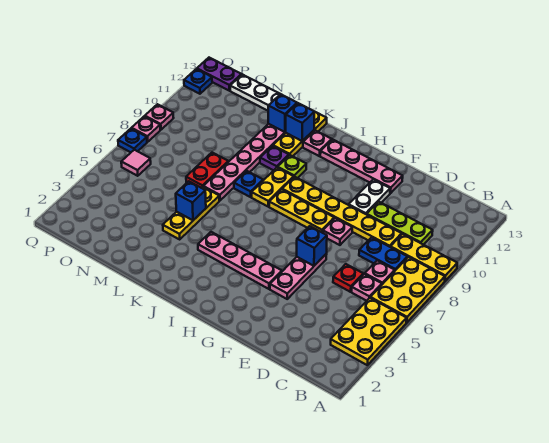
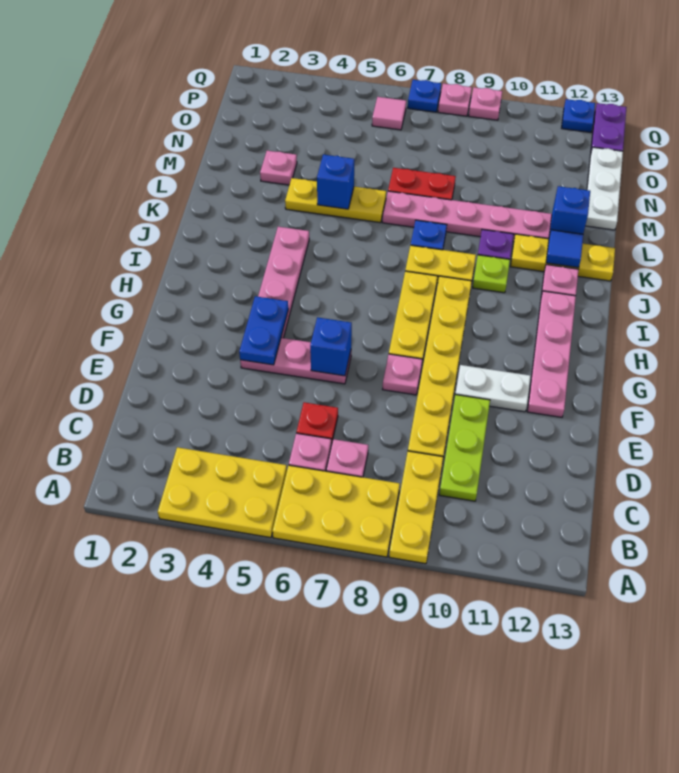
blue 1x2 plate [359,237,407,270] -> blue 1x2 plate moved to [239,296,288,365]
blue 1x1 brick [286,103,314,141] -> blue 1x1 tile [546,230,583,268]
none -> pink 1x1 plate [260,151,297,185]

